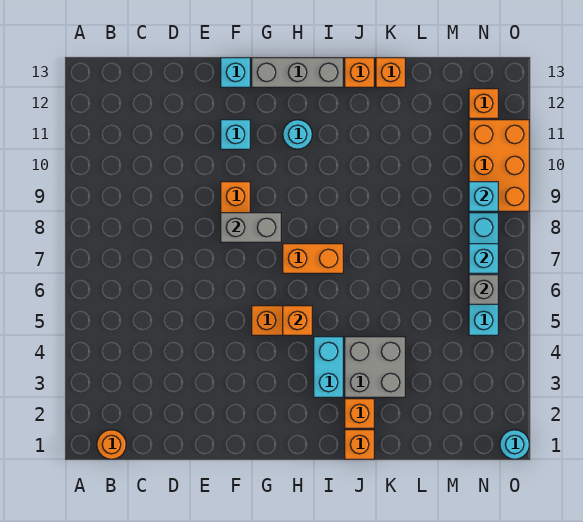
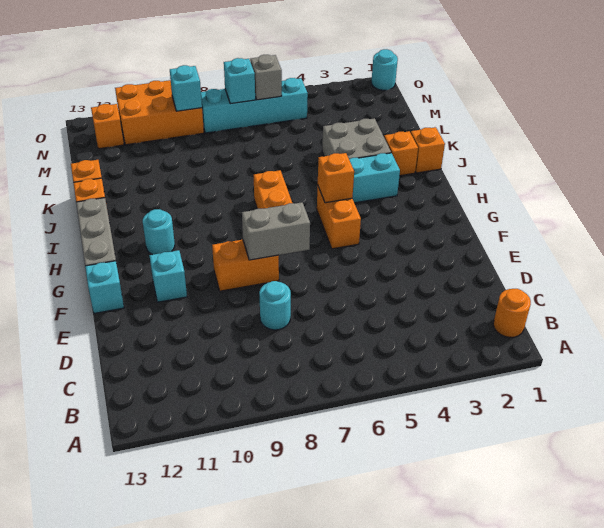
none -> cyan 1x1 round brick [259,281,291,330]
grey 1x2 brick [221,213,281,242] -> grey 1x2 brick turned to [242,202,310,260]

